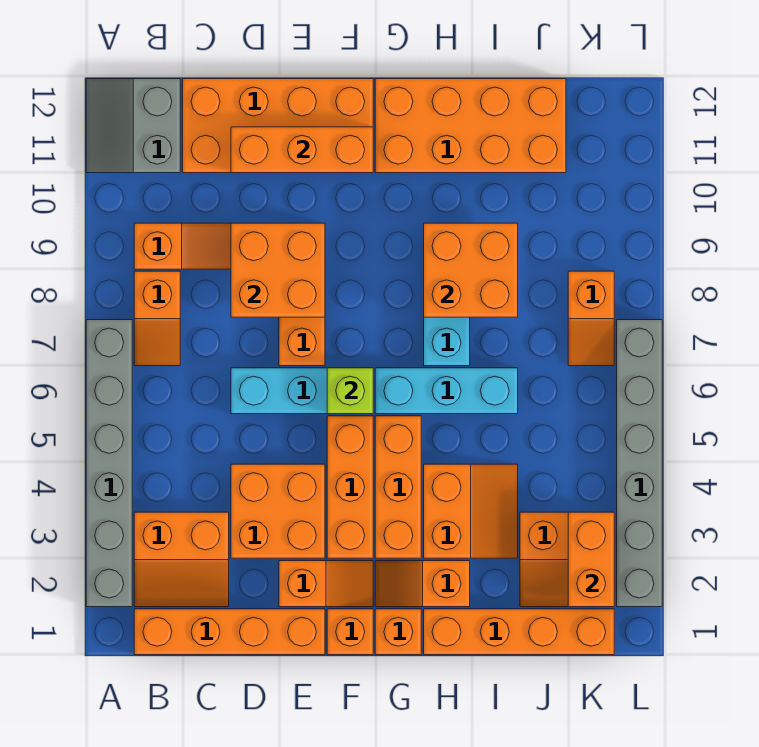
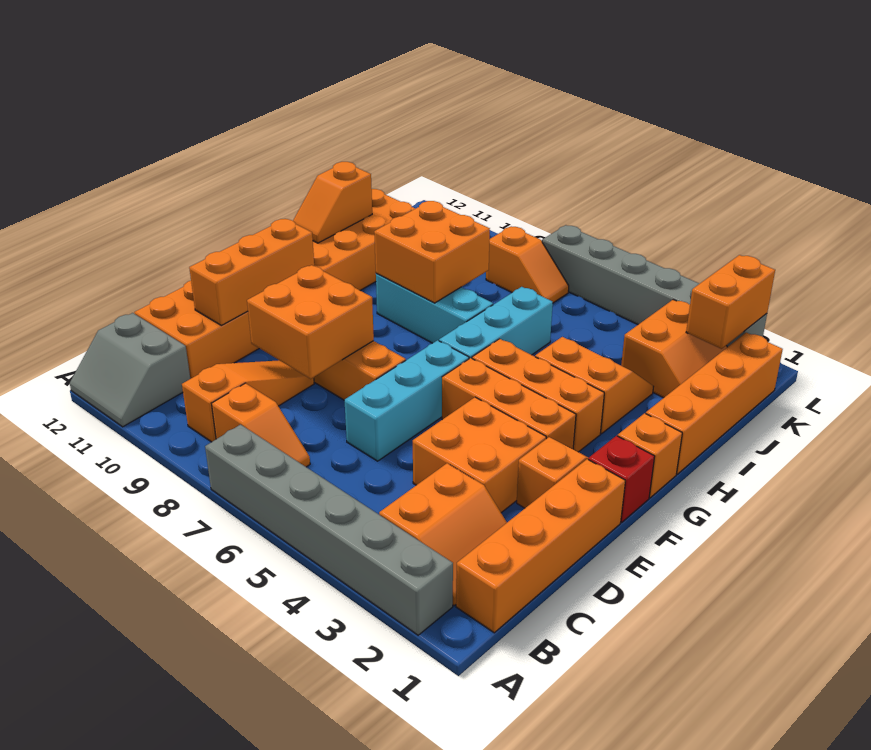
orange 1x1 brick [327,609,373,655] -> red 1x1 brick [588,436,655,522]
lime 1x1 brick [327,368,373,414] -> none
orange 1x2 slope [375,561,470,607] -> orange 1x2 slope moved to [293,162,372,243]
orange 1x2 brick [568,512,614,607] -> orange 1x2 brick turned to [686,255,775,349]

